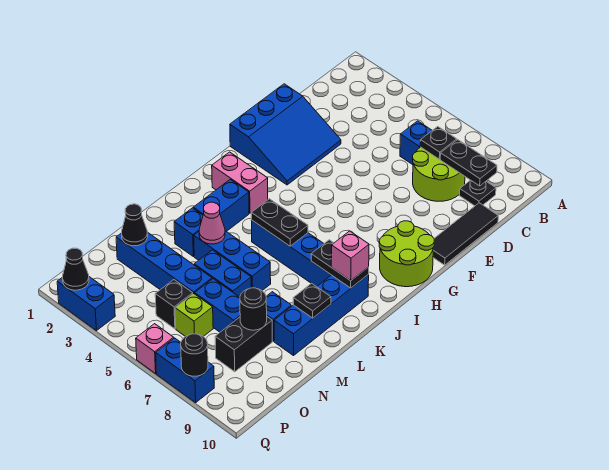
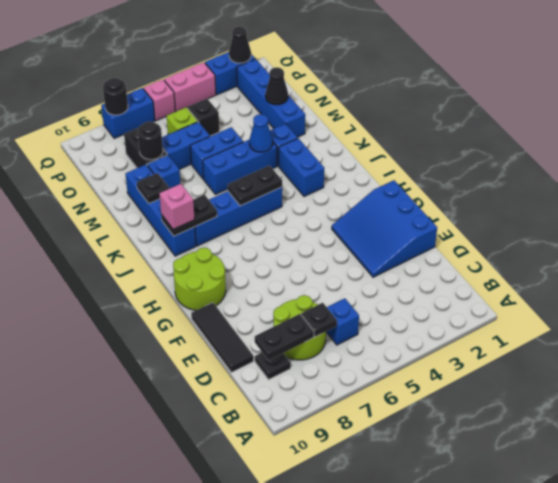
pink 1x2 brick [212,152,268,213] -> pink 1x2 brick moved to [164,62,216,111]
pink 1x1 cone [199,202,225,244] -> blue 1x1 cone [249,114,273,152]
blue 1x4 brick [116,232,212,294] -> blue 1x4 brick turned to [237,59,305,137]

